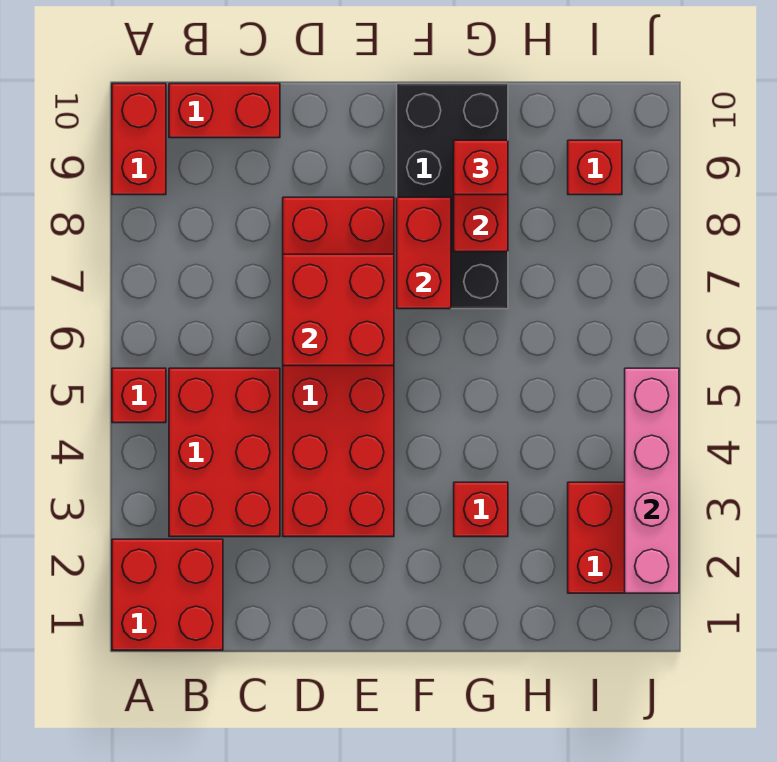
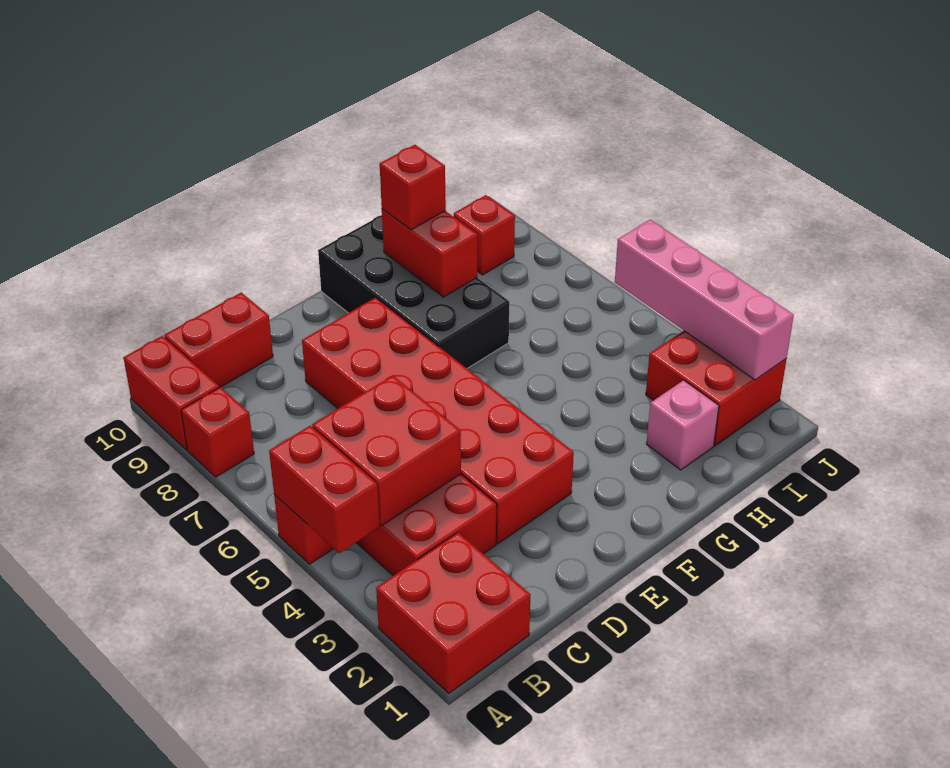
red 2x2 brick [283,254,394,366] -> red 2x2 brick moved to [312,375,461,526]
red 1x2 brick [397,197,451,309] -> red 1x2 brick moved to [269,426,380,553]
red 1x1 brick [454,482,508,537] -> red 1x1 brick moved to [181,387,254,477]
none -> pink 1x1 brick [646,380,719,470]

